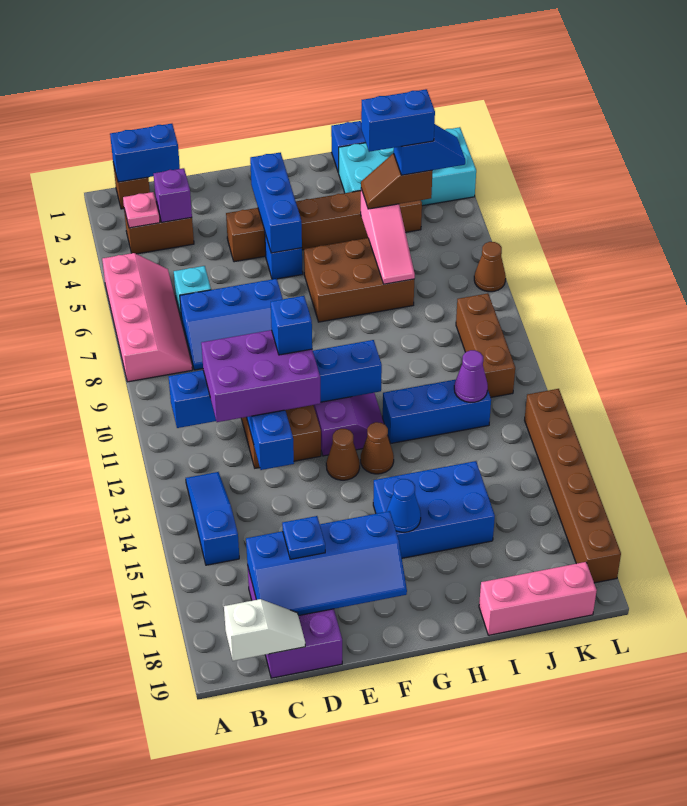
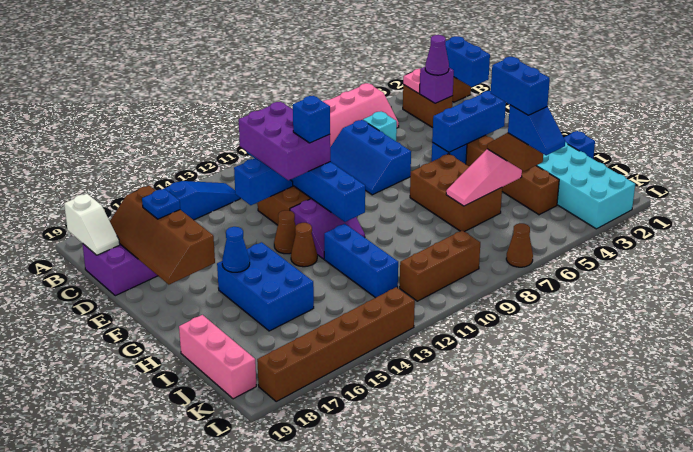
blue 2x4 slope [246,511,407,616] -> brown 2x4 slope [110,186,215,284]
purple 1x1 cone [454,350,488,403] -> purple 1x1 cone moved to [425,35,449,75]

